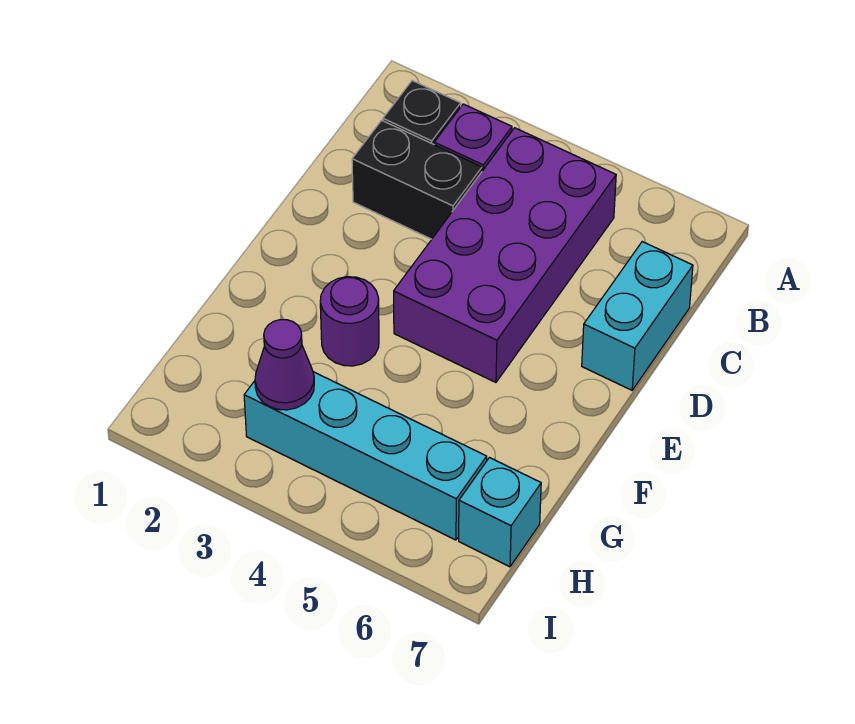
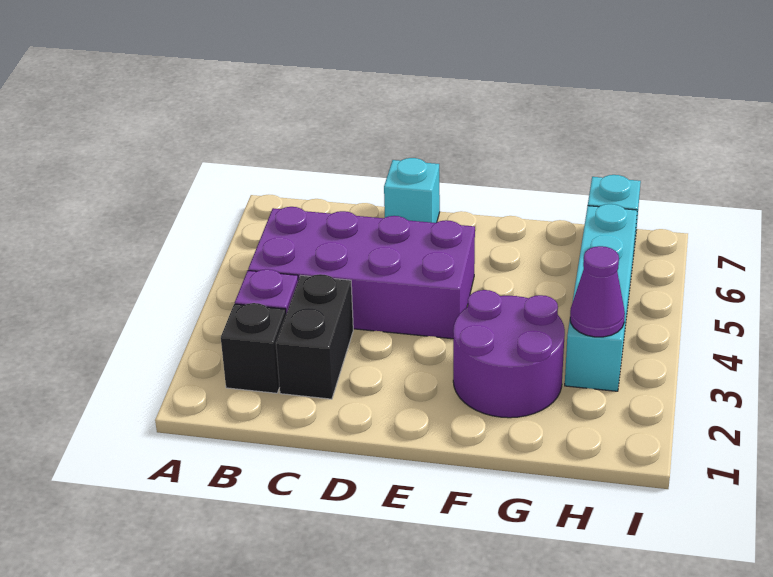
cyan 1x2 brick [582,242,693,390] -> cyan 1x1 brick [384,158,440,223]
purple 1x1 round brick [320,277,379,366] -> purple 2x2 round brick [453,290,565,418]

